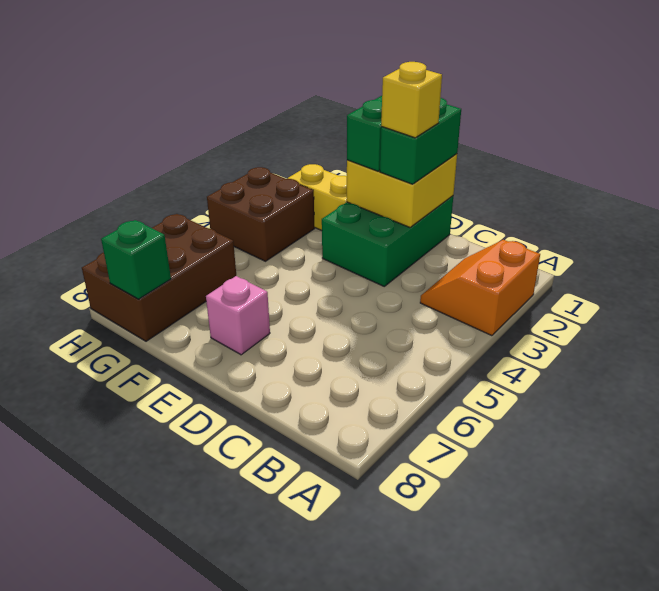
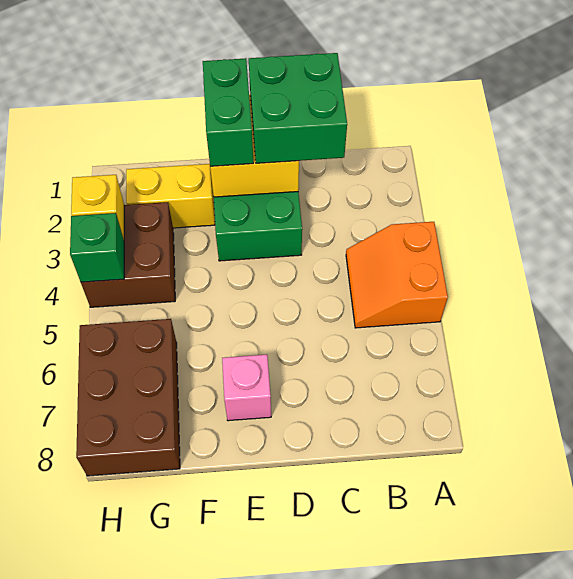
orange 2x2 slope [420,240,540,336] -> orange 2x2 slope moved to [346,222,448,328]
green 1x2 brick [380,98,461,184] -> green 2x2 brick [249,53,347,163]
yellow 1x1 brick [381,62,442,138] -> yellow 1x1 brick moved to [71,175,124,239]
green 1x1 brick [101,220,171,299] -> green 1x1 brick moved to [70,213,124,282]

